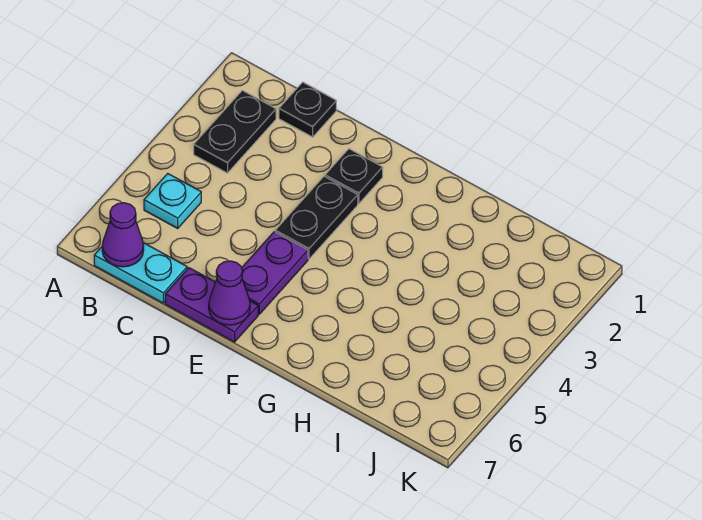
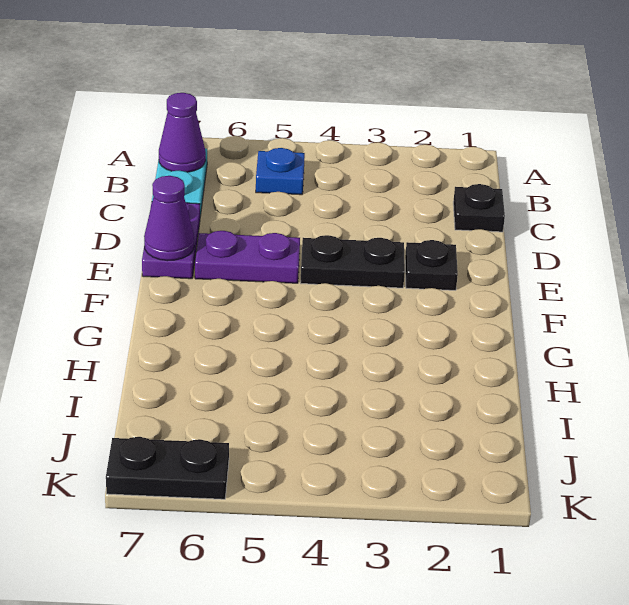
black 1x2 plate [194,90,276,173] -> black 1x2 plate moved to [106,437,229,499]
cyan 1x1 plate [144,174,201,228] -> blue 1x1 plate [256,148,305,195]

